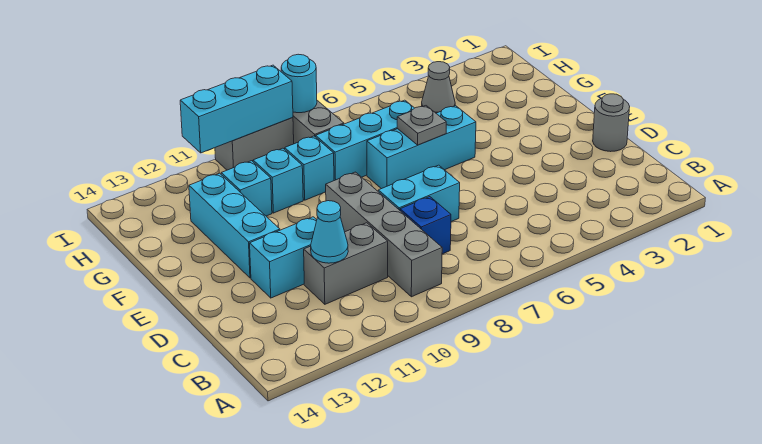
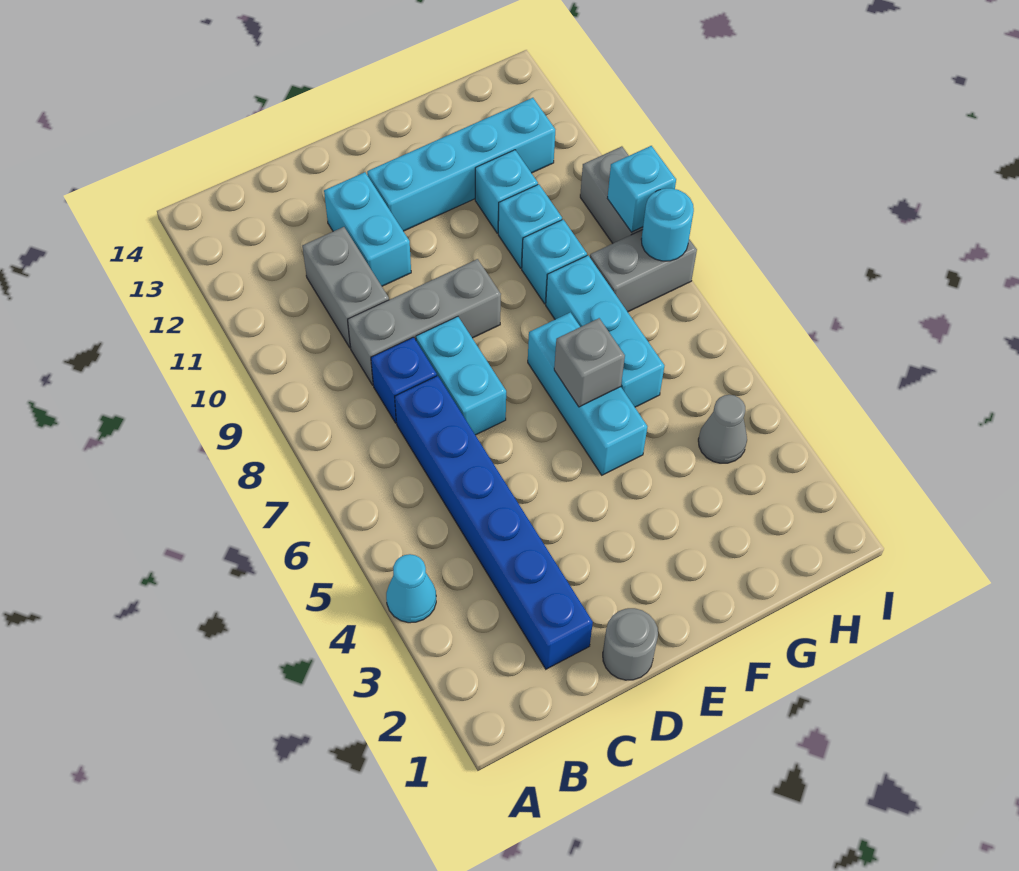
grey 1x4 brick [326,172,442,297] -> grey 1x3 brick [348,259,501,385]
none -> blue 1x6 brick [395,376,593,669]
cyan 1x1 cone [311,201,348,263] -> cyan 1x1 cone moved to [386,554,436,623]
cyan 1x3 brick [189,173,280,278] -> cyan 1x4 brick [367,98,555,231]
grey 1x1 plate [397,106,446,145] -> grey 1x1 brick [554,318,625,407]
cyan 1x3 brick [180,65,293,153] -> cyan 1x1 brick [607,146,676,232]

